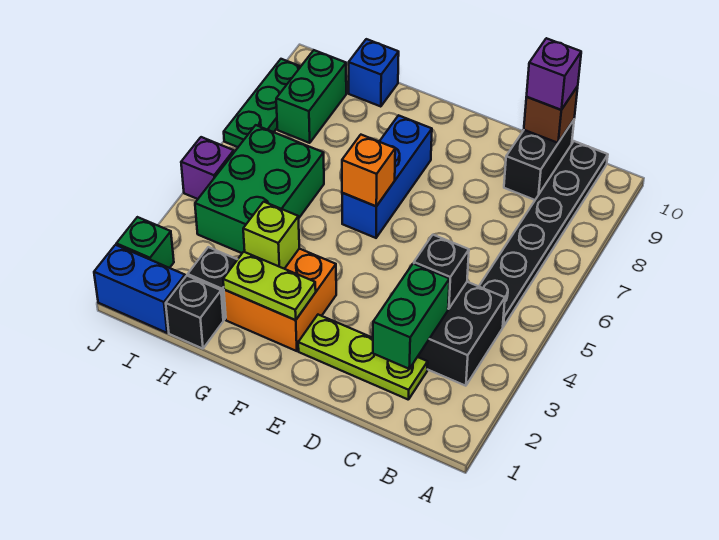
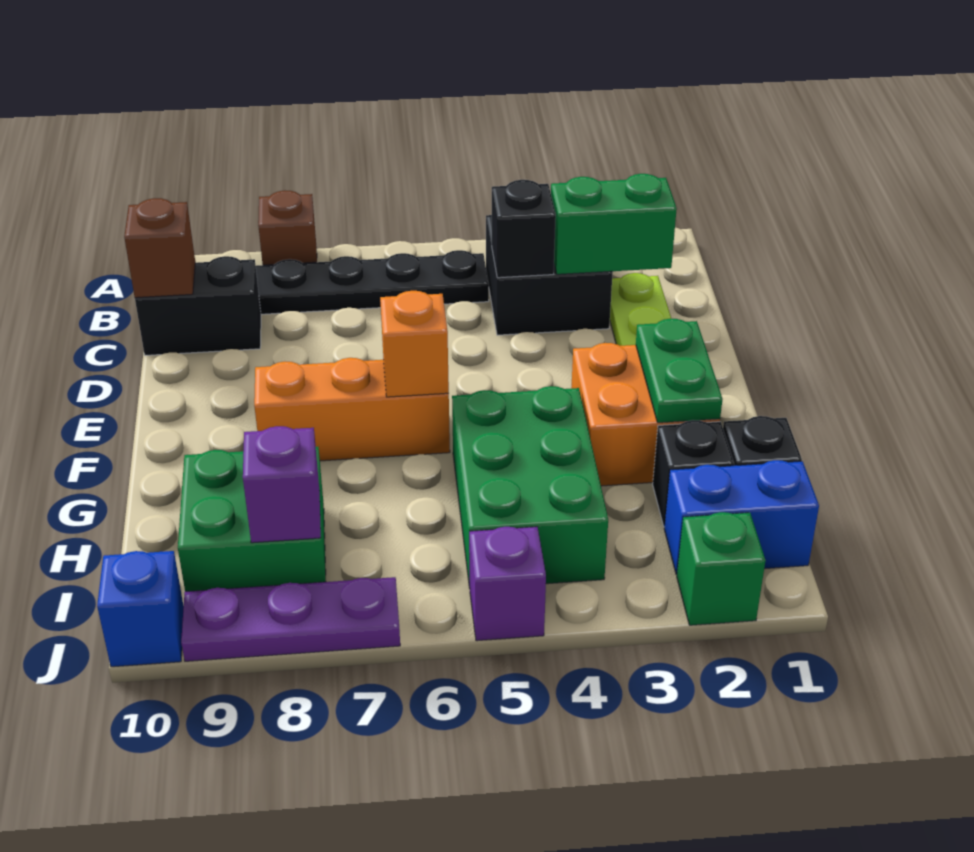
none -> brown 1x1 brick [258,191,317,265]
purple 1x1 brick [527,38,581,110] -> purple 1x1 brick moved to [243,426,321,543]
lime 1x2 plate [223,252,316,320] -> green 1x2 plate [636,319,723,423]
blue 1x3 brick [342,115,432,238] -> orange 1x3 brick [254,358,450,461]
lime 1x1 brick [243,202,299,269] -> none
green 2x3 brick [195,125,324,253] -> green 2x3 brick turned to [452,386,608,588]
blue 1x1 brick [349,39,399,107] -> blue 1x1 brick moved to [97,551,184,667]
blue 1x2 brick [94,245,185,333] -> blue 1x2 brick turned to [664,460,819,575]
green 1x2 brick [276,50,346,143] -> green 2x2 brick [178,447,326,592]
green 1x3 plate [224,59,301,147] -> purple 1x3 plate [181,577,400,661]

